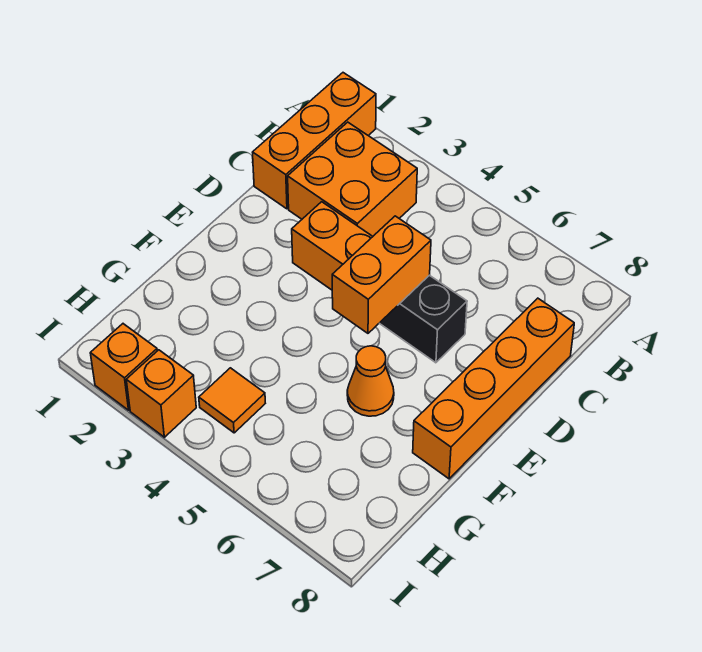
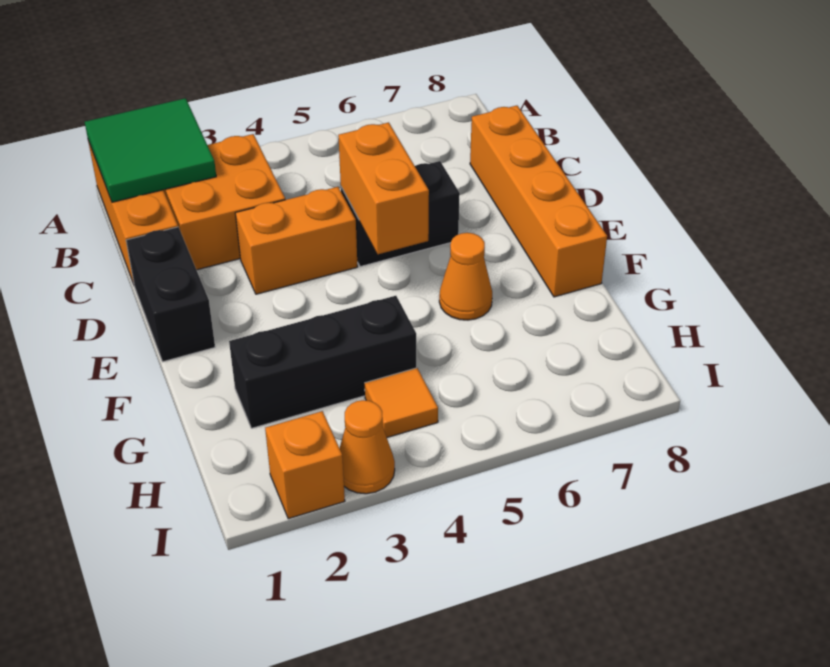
none -> green 2x2 tile [85,98,216,202]
none -> black 1x2 brick [126,227,215,362]
none -> black 1x3 brick [229,296,416,428]
orange 1x1 brick [126,350,196,437] -> orange 1x1 cone [340,400,395,494]

